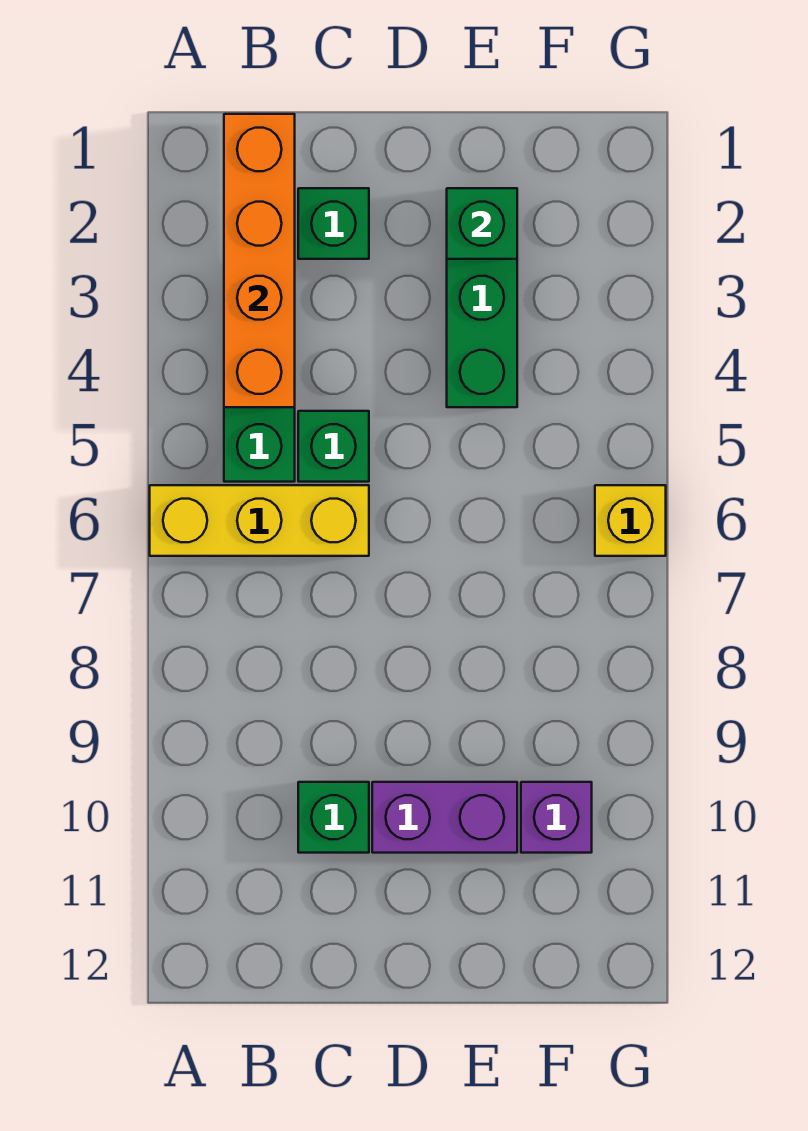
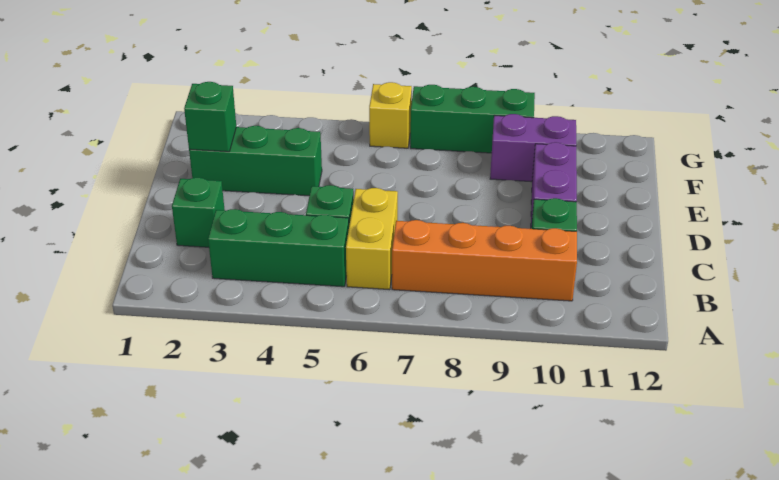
yellow 1x3 brick [150,485,369,556] -> yellow 1x2 brick [346,188,398,290]
orange 1x4 brick [224,114,295,407] -> orange 1x4 brick moved to [392,220,577,301]
purple 1x1 brick [521,782,592,853] -> purple 1x2 brick [490,114,576,182]
none -> green 1x3 brick [410,85,535,153]

